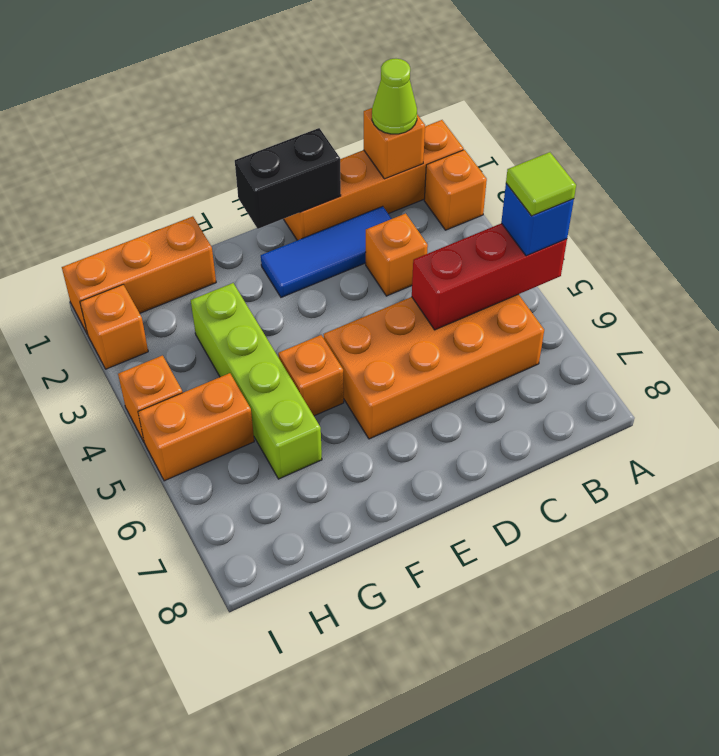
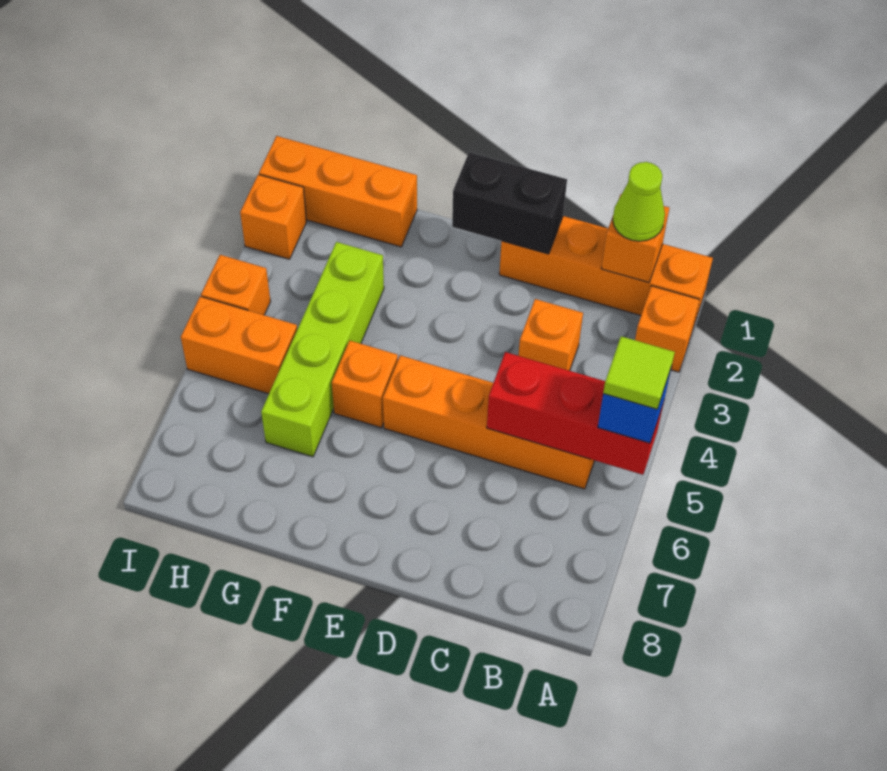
orange 2x4 brick [324,294,544,439] -> orange 1x4 brick [383,355,595,489]
blue 1x3 tile [261,206,391,297] -> none

